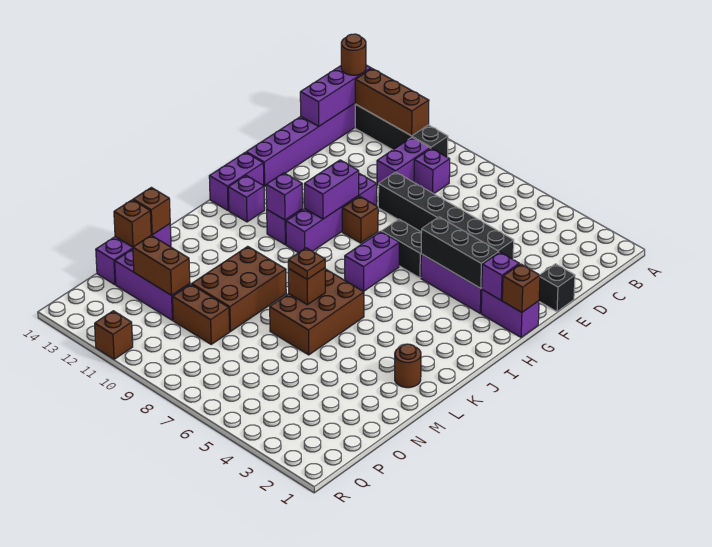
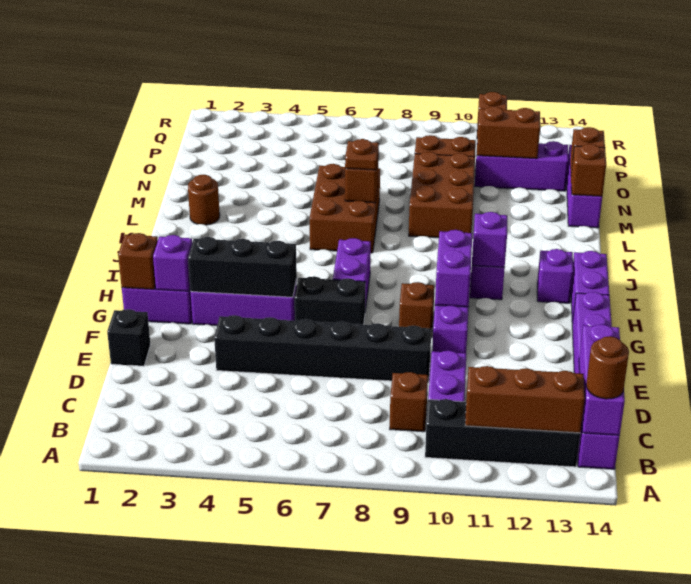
purple 1x1 brick [414,148,450,194] -> brown 1x1 brick [390,372,428,432]

